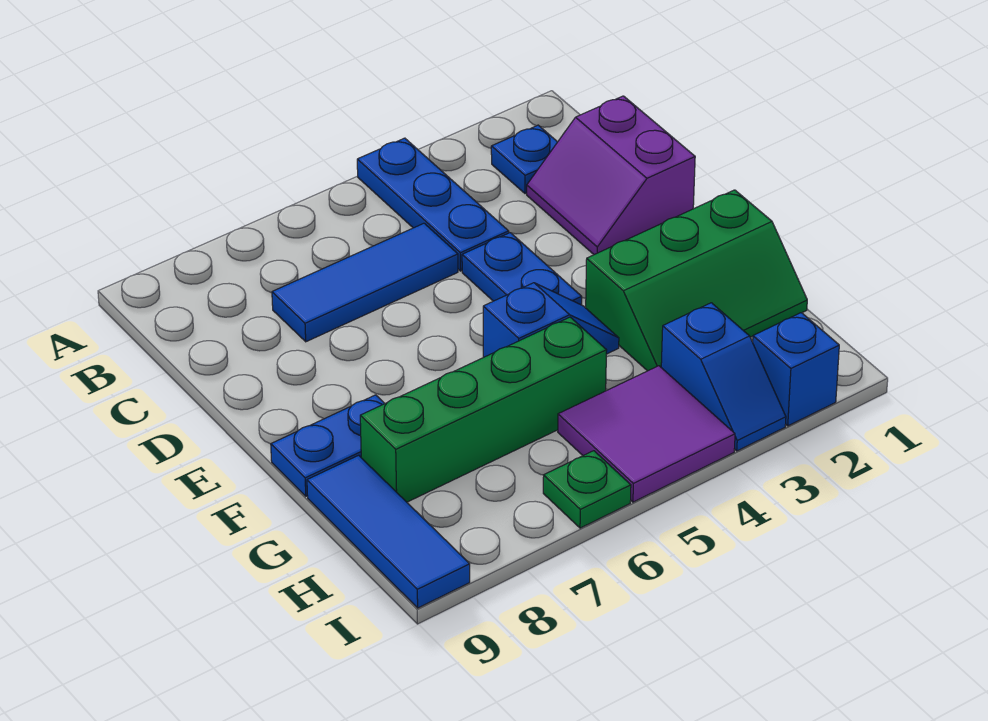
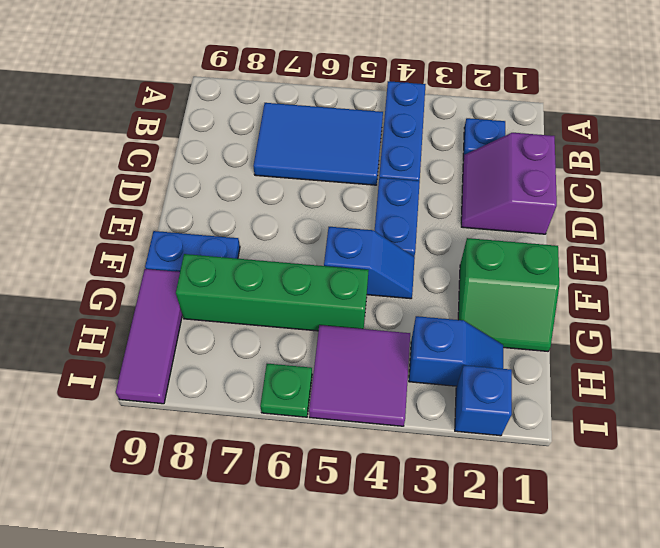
blue 1x3 tile [272,223,458,342] -> blue 2x3 tile [253,103,383,185]
green 2x3 slope [586,190,807,371] -> green 2x2 slope [458,238,559,351]
blue 1x3 tile [307,455,470,608] -> purple 1x3 tile [116,269,182,404]
blue 1x2 slope [661,303,786,451] -> blue 1x2 slope turned to [409,316,503,386]

